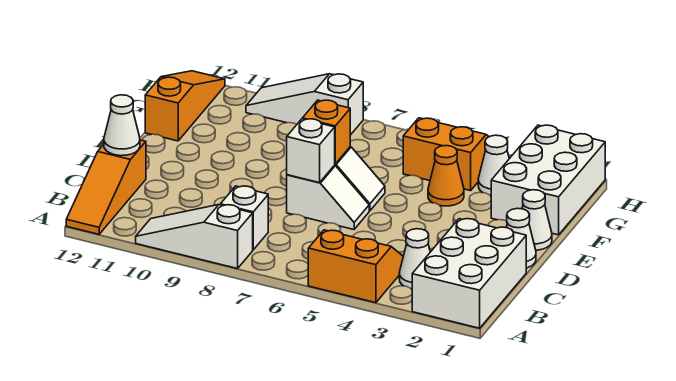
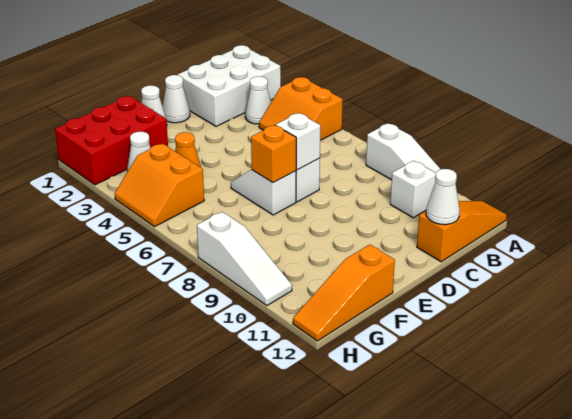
white 1x1 brick [220,186,268,250] -> white 1x1 brick moved to [390,161,436,218]
white 2x3 brick [491,125,605,235] -> red 2x3 brick [55,96,168,185]

